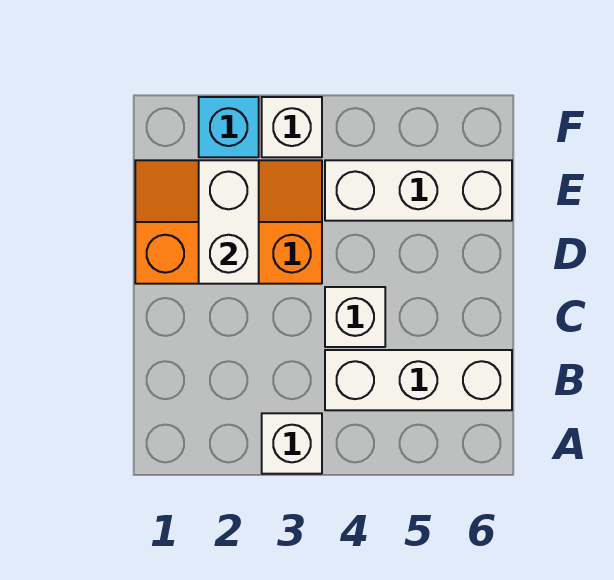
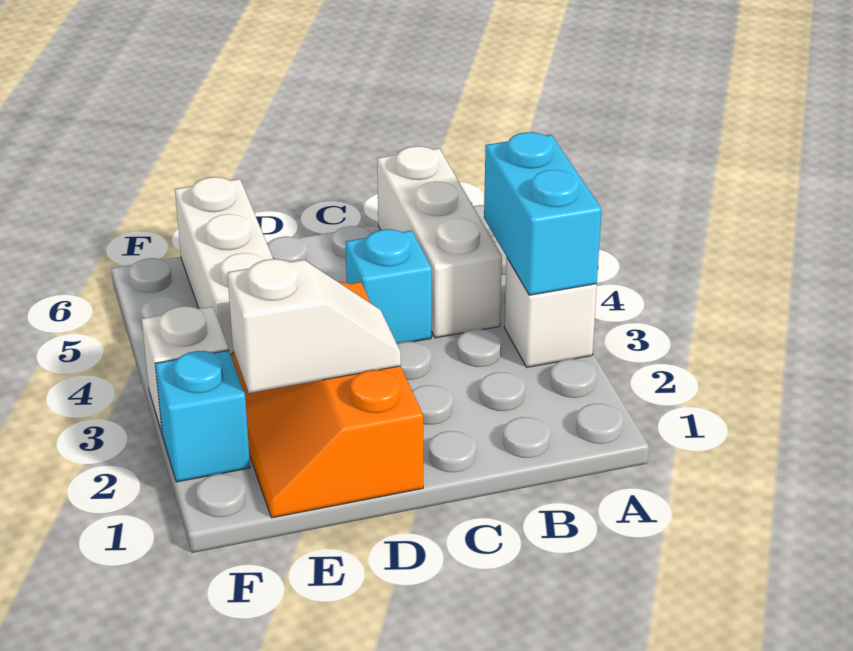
none -> cyan 1x2 brick [484,132,601,295]
white 1x1 brick [325,287,385,347] -> cyan 1x1 brick [346,229,432,344]
white 1x2 brick [199,160,259,284] -> white 1x2 slope [227,259,401,393]

